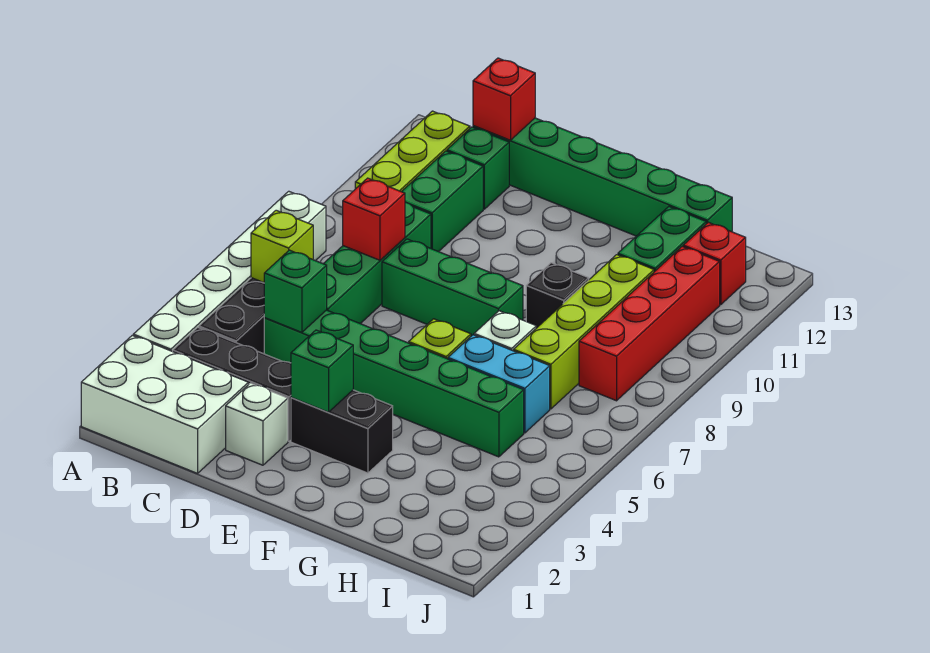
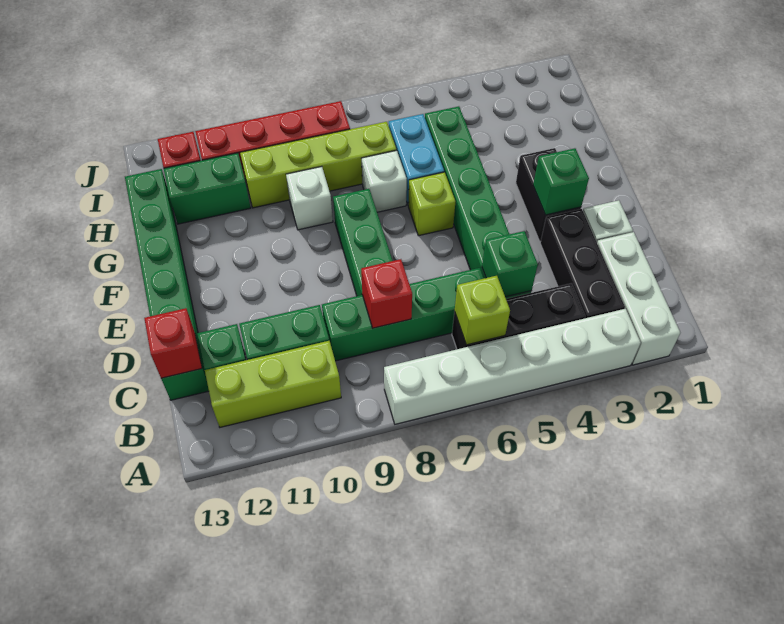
white 2x3 brick [81,335,248,473] -> white 1x3 brick [597,232,680,365]
black 1x1 brick [526,263,589,328] -> white 1x1 brick [286,167,333,230]

